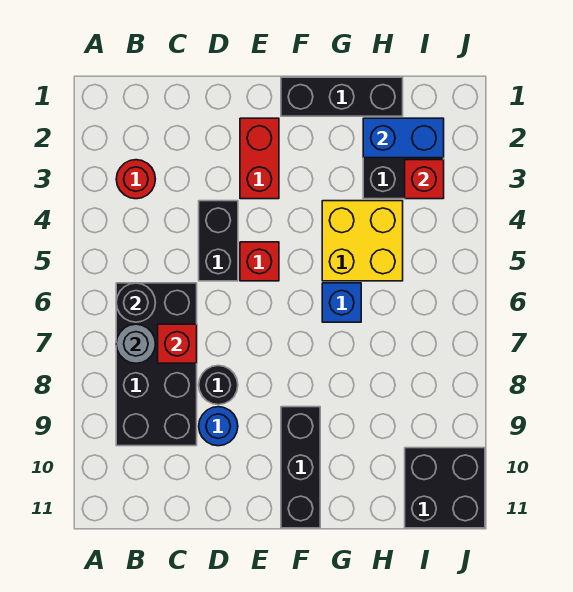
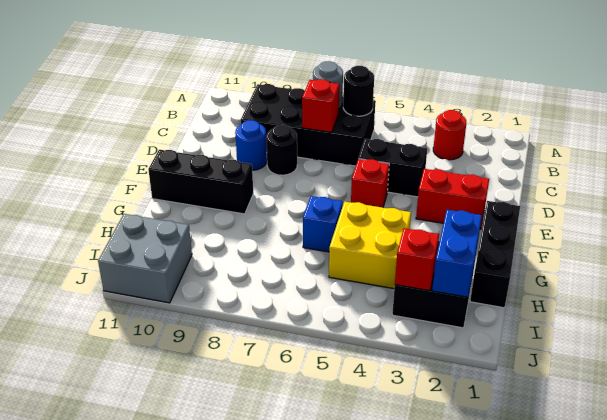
black 2x2 brick [405,448,485,528] -> grey 2x2 brick [98,214,192,303]

